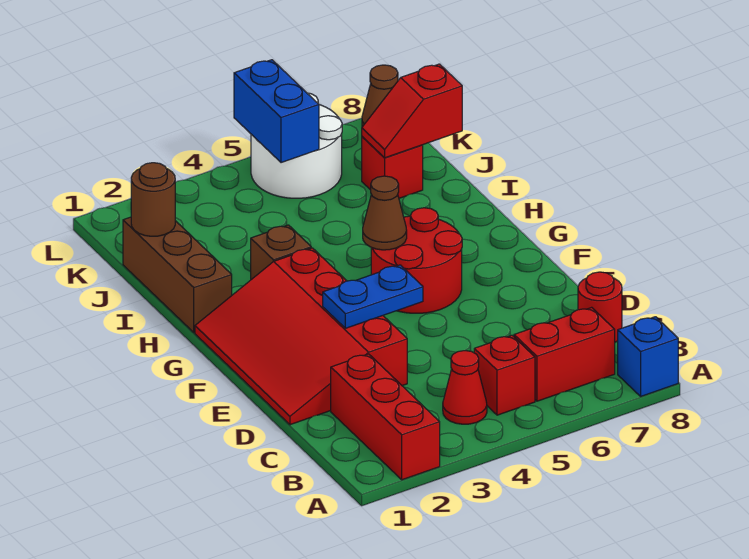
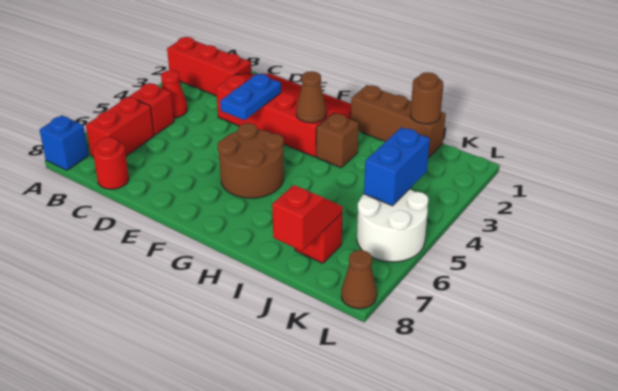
red 2x2 round brick [371,208,462,313] -> brown 2x2 round brick [218,123,284,198]
brown 1x1 cone [363,176,407,250] -> brown 1x1 cone moved to [296,71,326,123]
blue 1x2 brick [234,60,319,163] -> blue 1x2 brick turned to [364,127,430,206]

